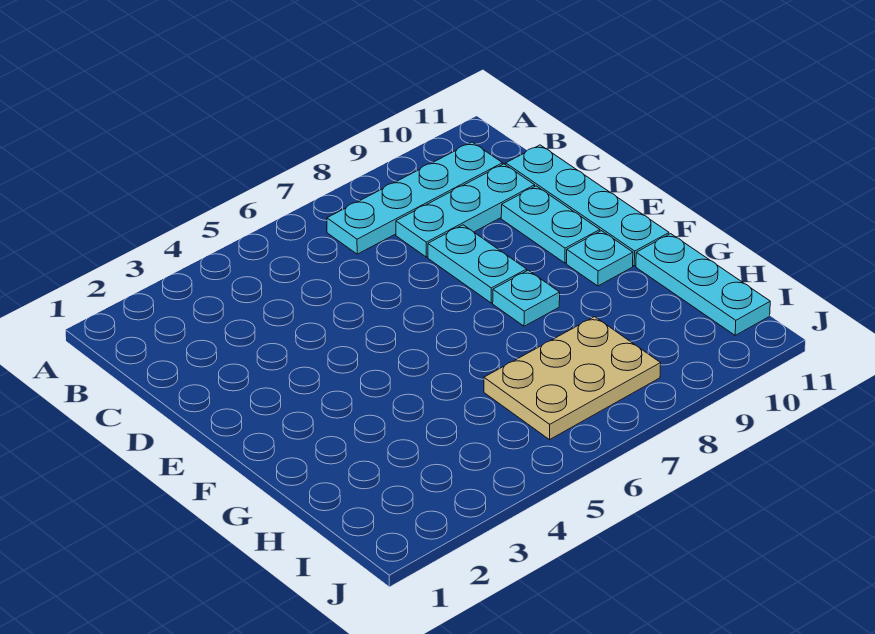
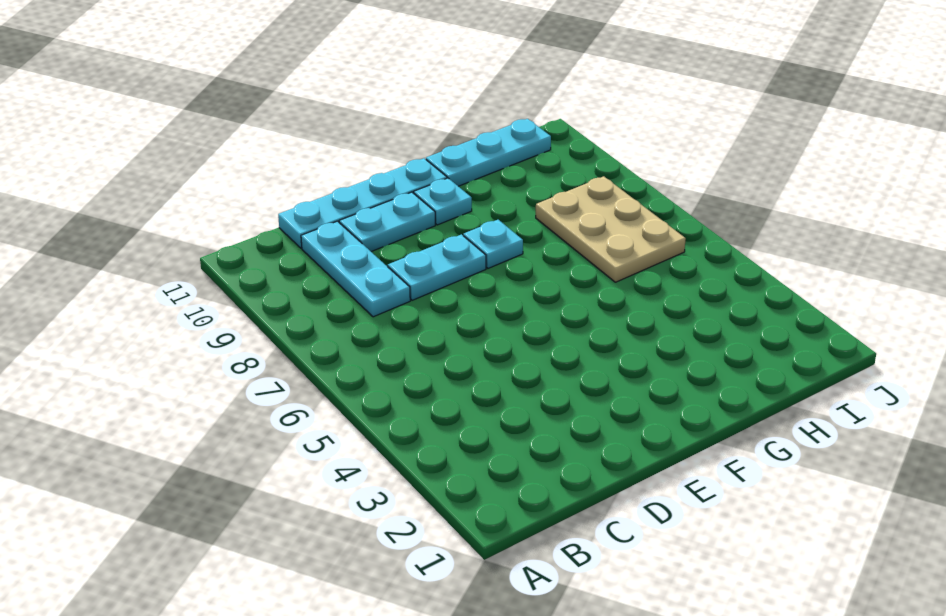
cyan 1x4 plate [327,142,503,254] -> none

